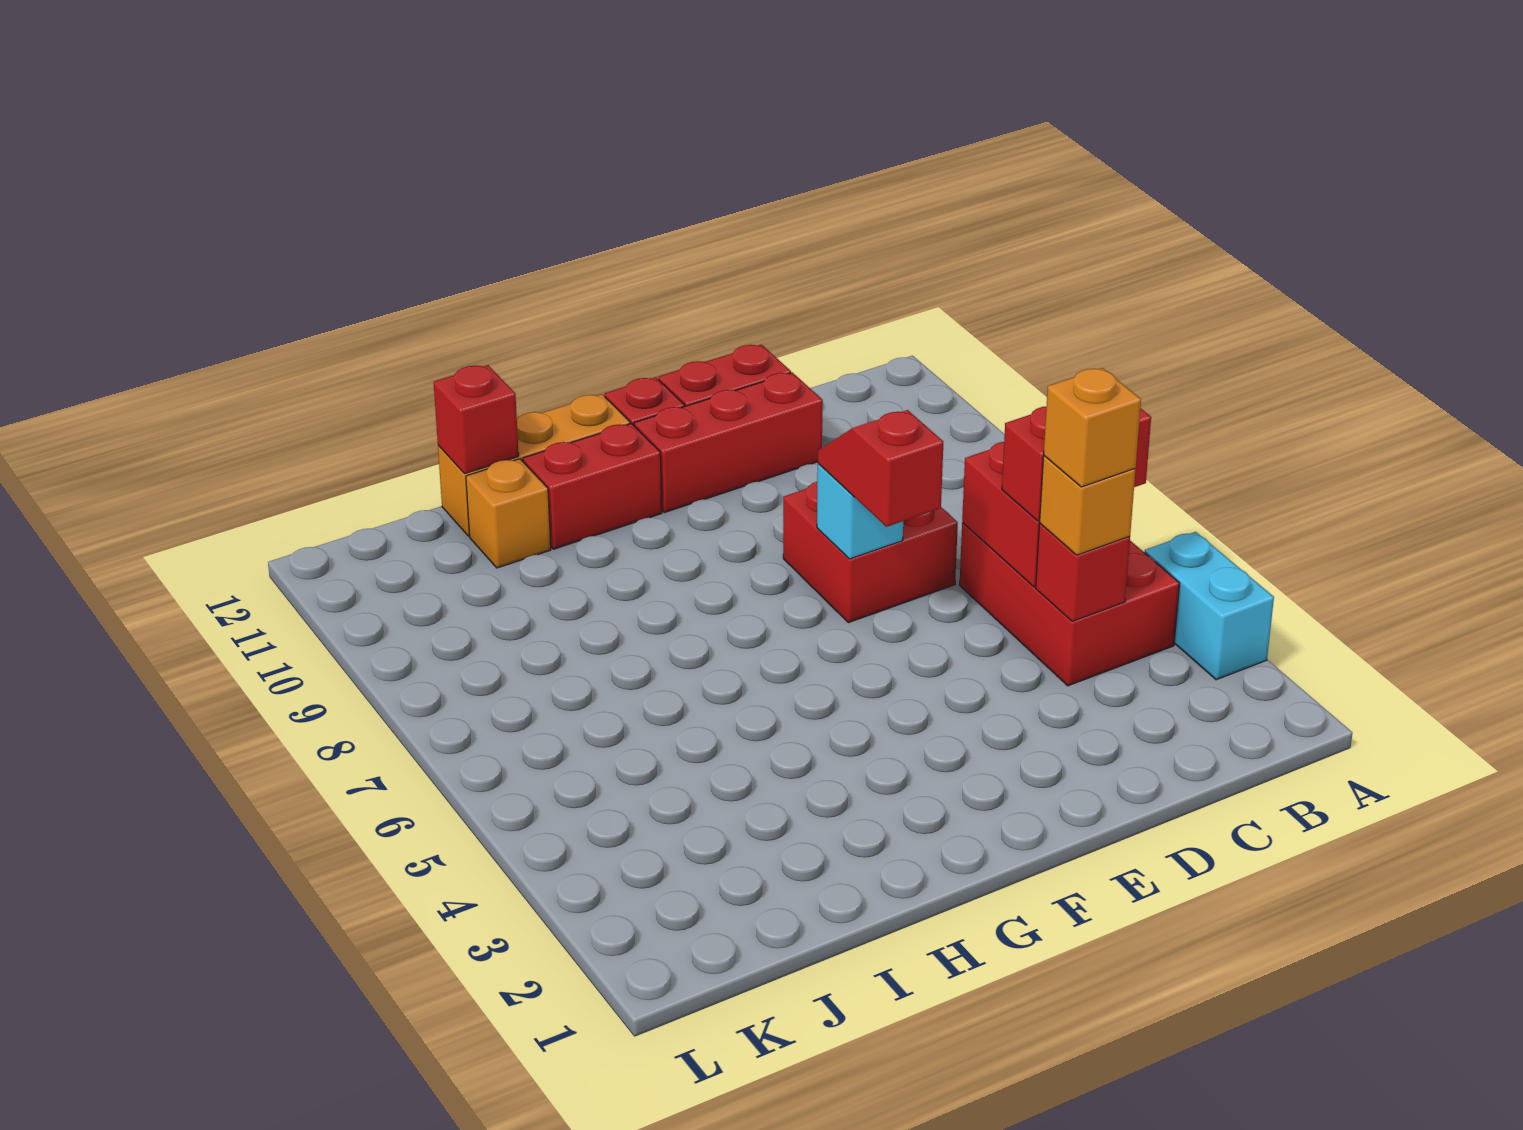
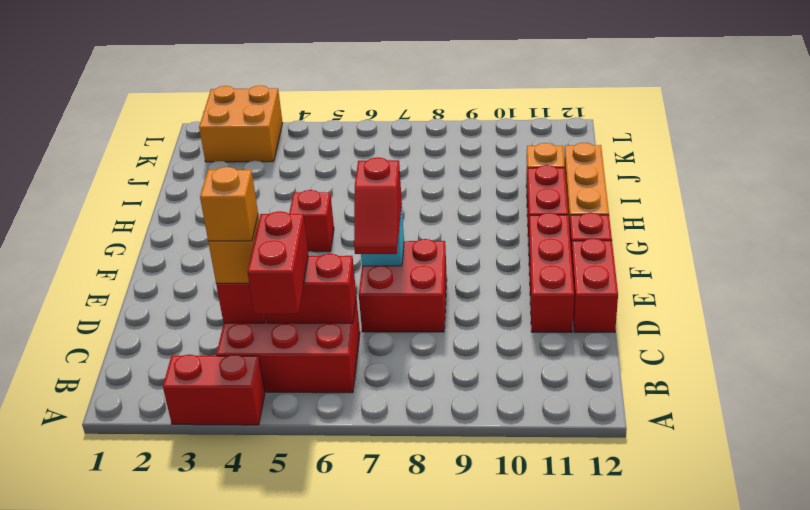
cyan 1x2 brick [1145,532,1274,680] -> red 1x2 brick [163,354,265,425]
red 1x2 slope [818,410,943,527] -> red 1x2 slope turned to [354,157,402,254]
red 1x1 brick [434,365,519,474] -> red 1x1 brick moved to [289,190,334,252]
none -> orange 2x2 brick [199,85,283,162]

